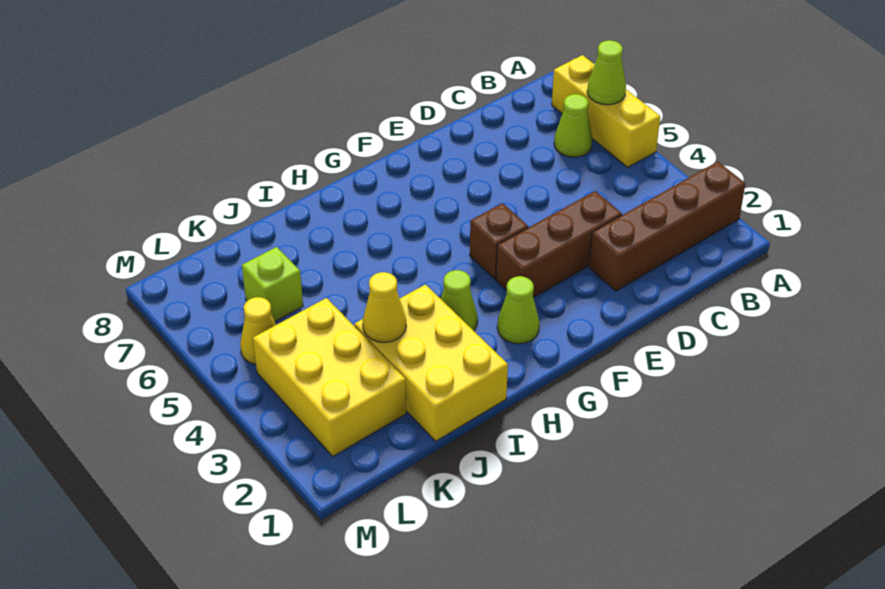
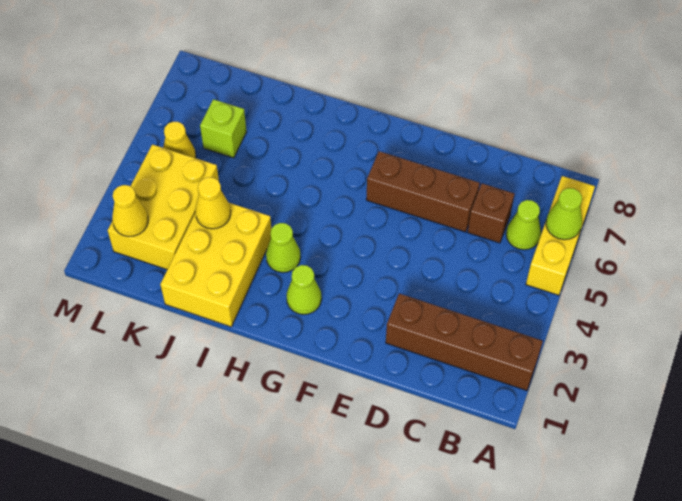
brown 1x3 brick [496,191,622,298] -> brown 1x3 brick moved to [366,151,480,232]
brown 1x1 brick [470,203,528,279] -> brown 1x1 brick moved to [468,183,514,243]
none -> yellow 1x1 cone [112,185,148,236]

